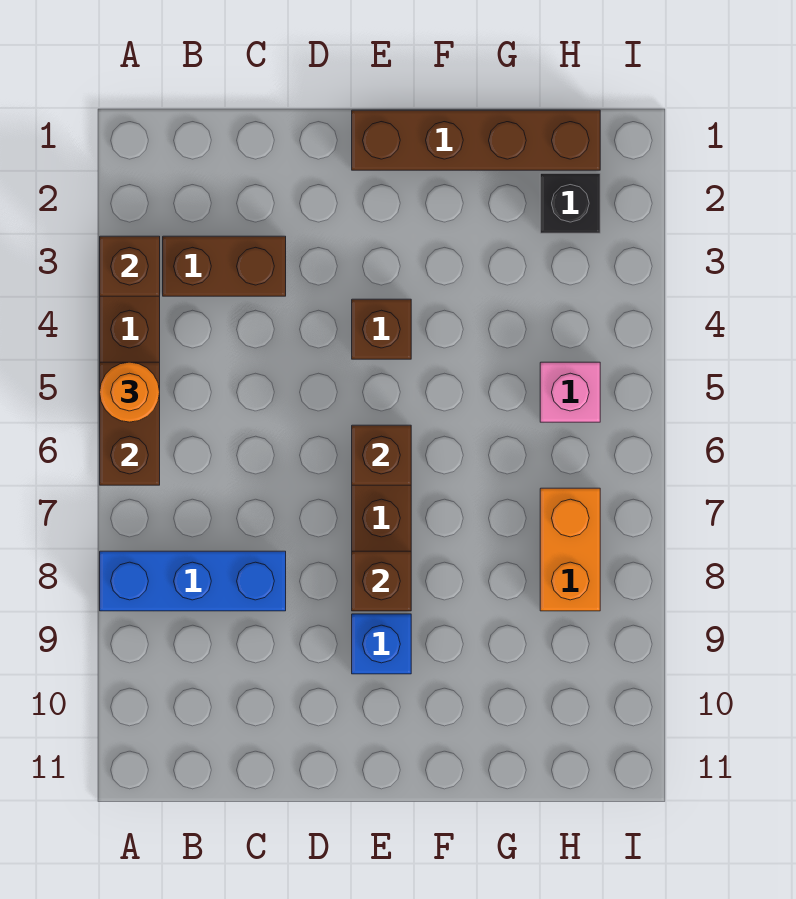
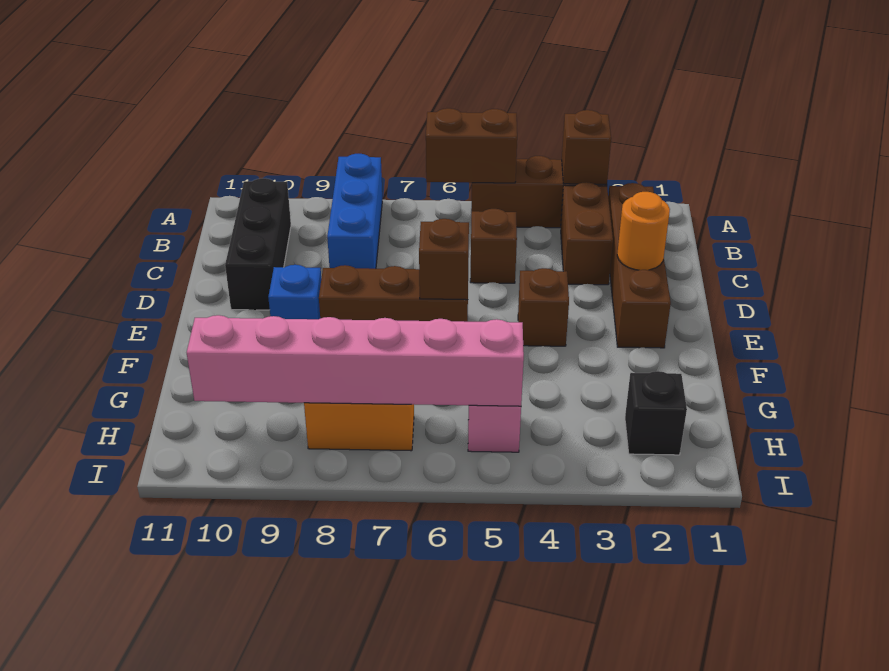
orange 1x1 round brick [100,362,160,422] -> orange 1x1 round brick moved to [617,192,670,270]
none -> black 1x3 brick [225,178,291,310]
brown 1x4 brick [352,110,600,170] -> brown 1x4 brick moved to [608,183,671,348]
brown 1x1 brick [352,551,411,611] -> brown 1x1 brick moved to [470,209,517,283]
none -> pink 1x6 brick [187,315,524,406]

